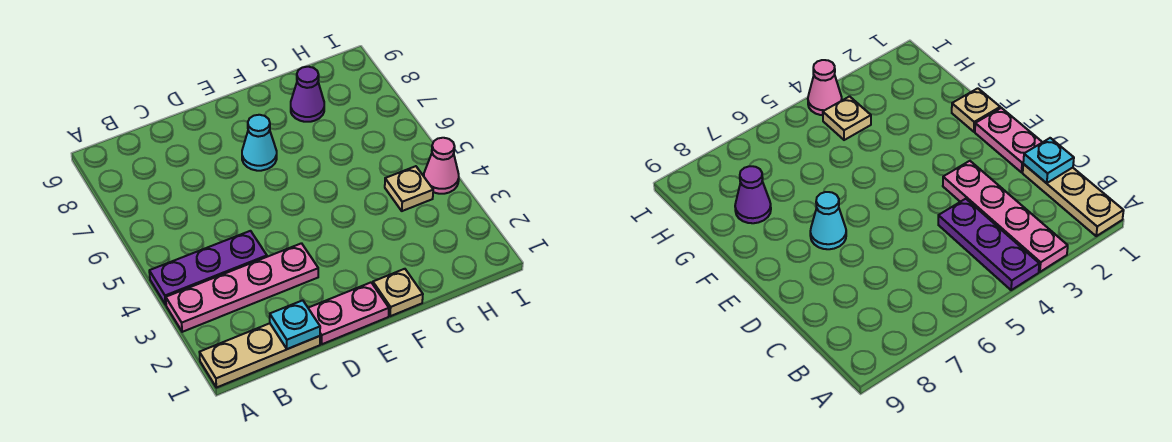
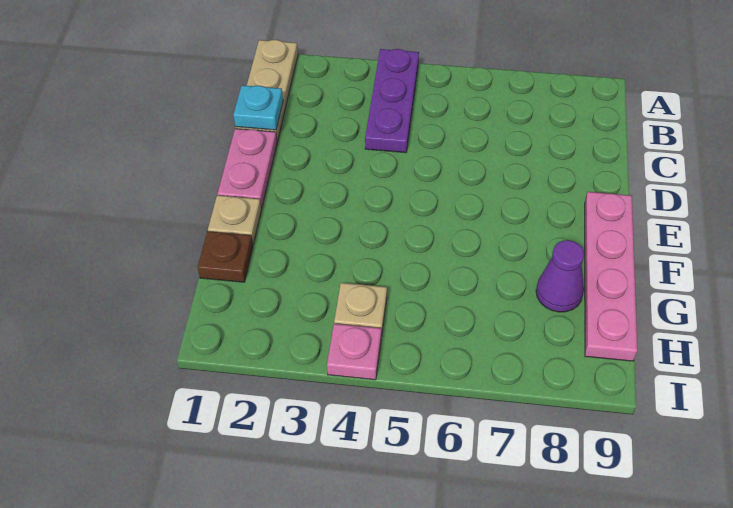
pink 1x4 plate [166,243,318,332] -> pink 1x4 plate moved to [585,192,637,361]
cyan 1x1 cone [242,115,277,171] -> none
none -> brown 1x1 plate [198,231,253,282]
pink 1x1 cone [424,138,459,194] -> pink 1x1 plate [327,324,381,380]

